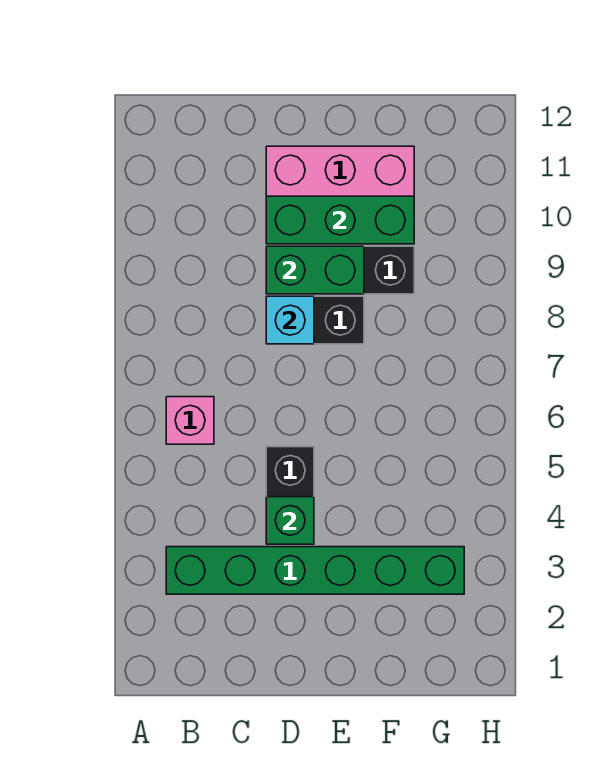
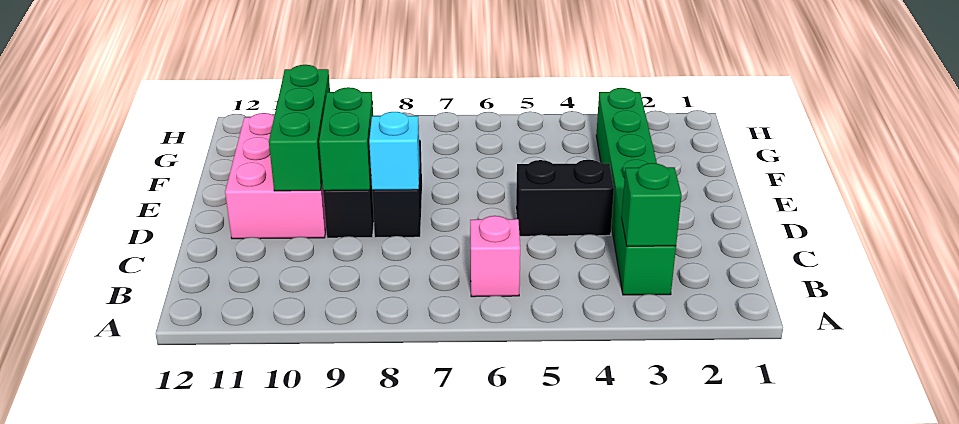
green 1x1 brick [266,497,314,544] -> green 1x1 brick moved to [622,163,682,246]

